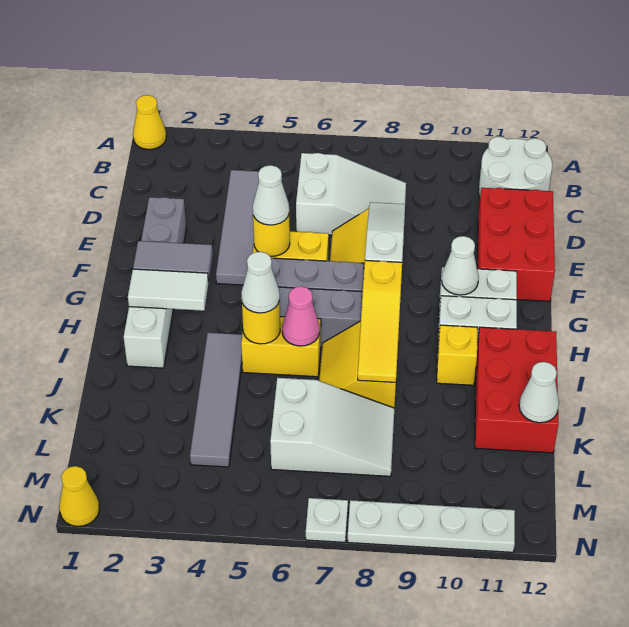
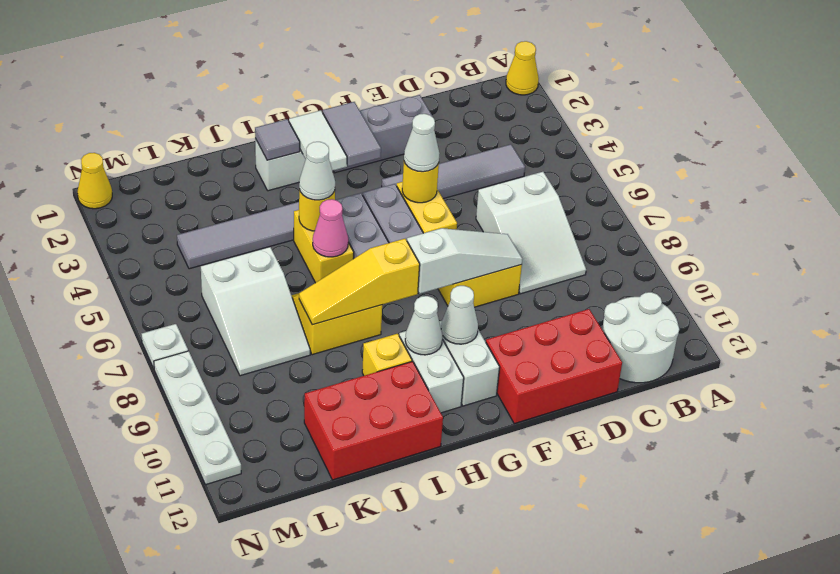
none -> grey 1x1 tile [255,119,300,160]
white 1x1 cone [519,362,559,423] -> white 1x1 cone moved to [405,296,443,355]

